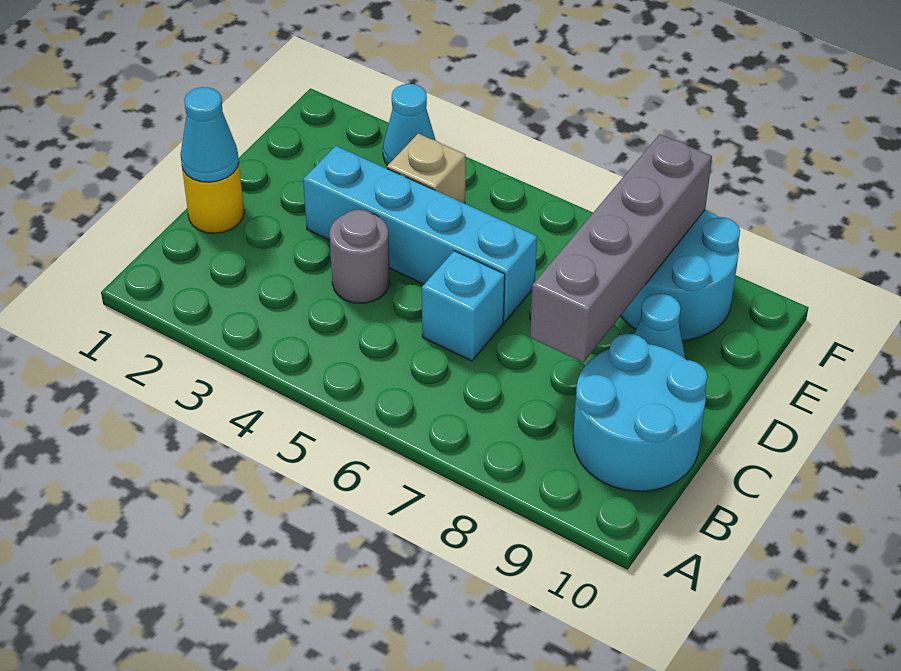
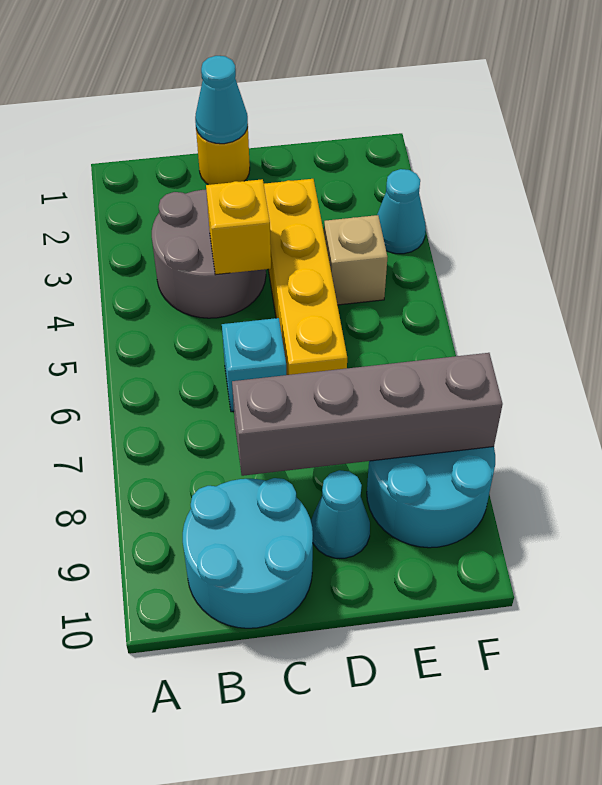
grey 1x1 round brick [329,210,390,303] -> grey 2x2 round brick [152,190,266,318]
none -> yellow 1x1 brick [206,179,271,275]
cyan 1x4 brick [303,146,537,322] -> yellow 1x4 brick [264,179,347,375]

